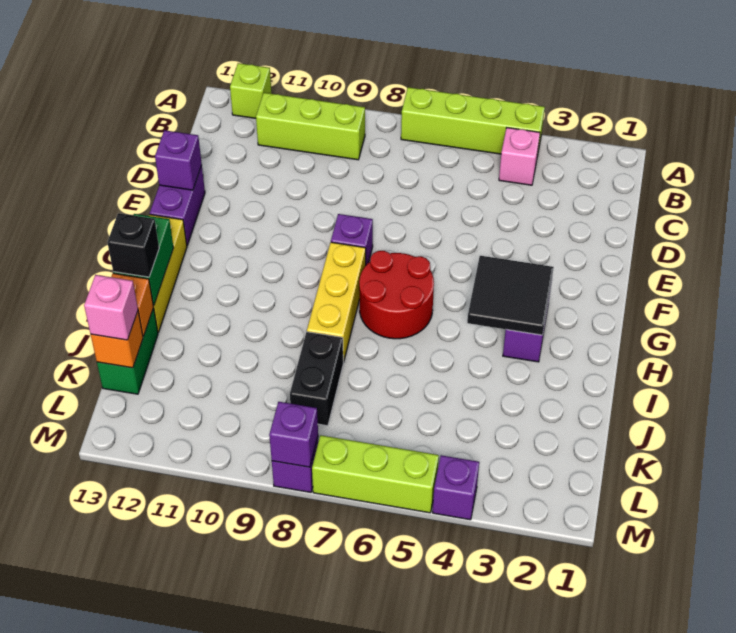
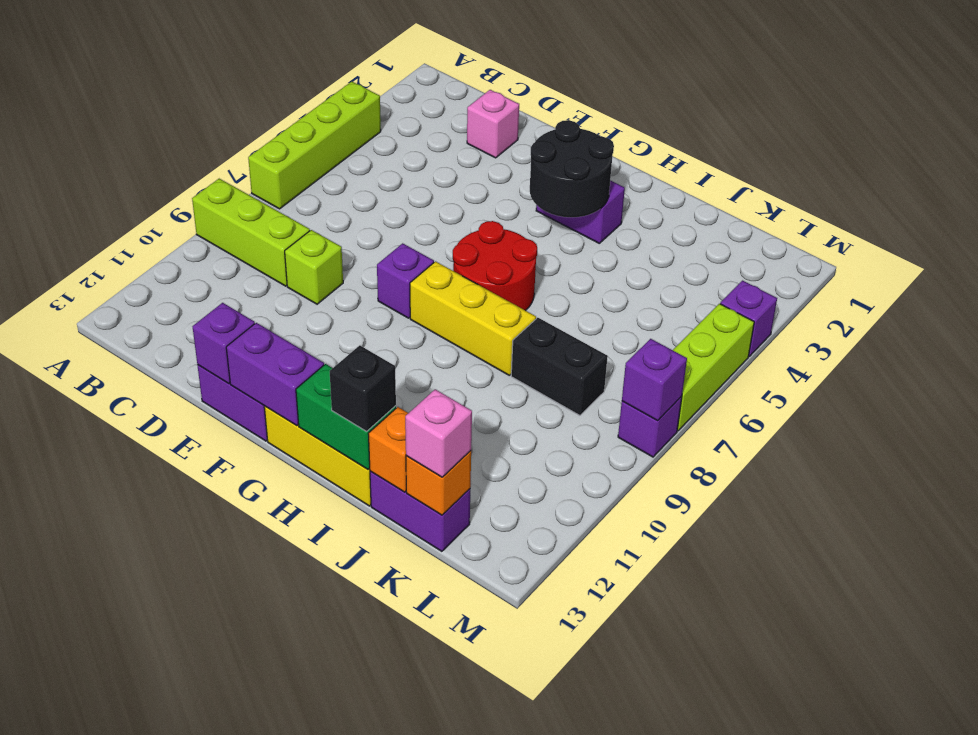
lime 1x1 brick [230,63,272,118] -> lime 1x1 brick moved to [285,230,343,304]
pink 1x1 brick [499,128,540,185] -> pink 1x1 brick moved to [467,90,519,158]
lime 1x3 brick [256,93,365,160] -> lime 1x3 brick turned to [192,179,310,286]
none -> purple 1x2 brick [226,323,324,426]
black 2x2 tile [467,256,554,335] -> black 2x2 round brick [530,120,614,217]
green 1x2 brick [97,308,158,394] -> purple 1x2 brick [370,471,470,551]

